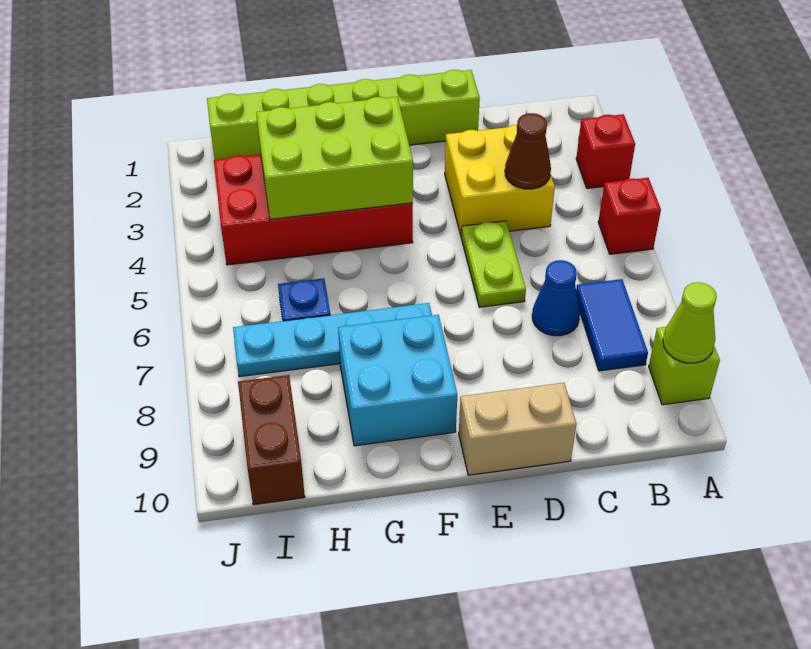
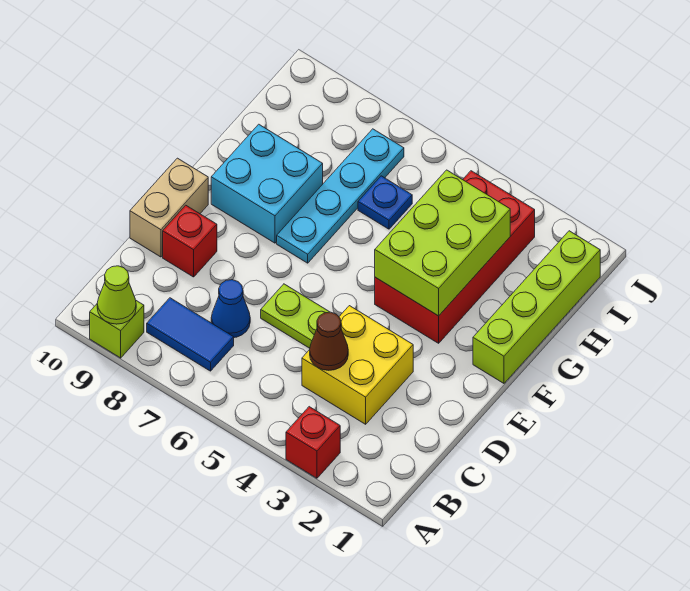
red 1x1 brick [598,178,661,254] -> red 1x1 brick moved to [163,205,217,277]
lime 1x6 brick [207,70,480,160] -> lime 1x4 brick [473,231,600,383]
brown 1x2 brick [238,375,305,505] -> none

